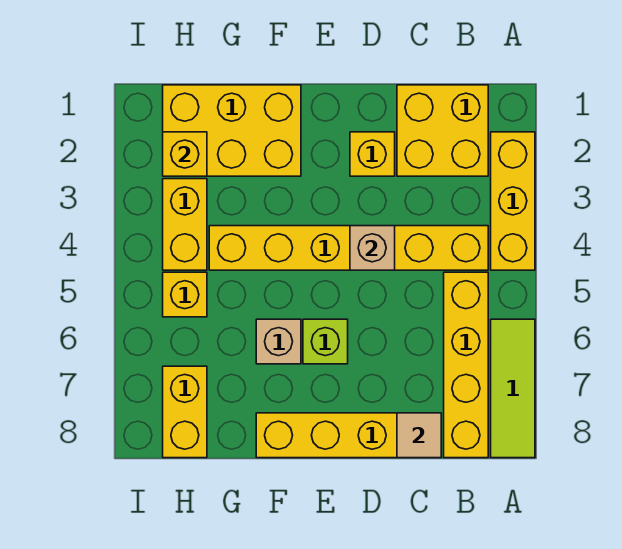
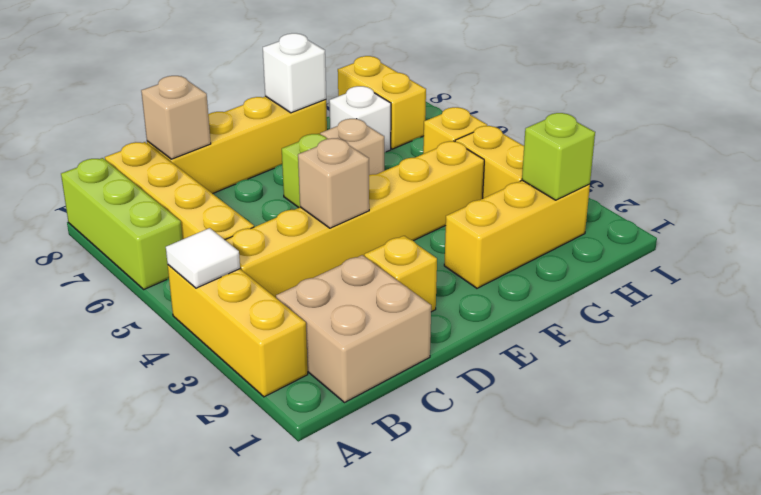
none -> white 1x1 tile [166,228,240,288]
lime 1x3 tile [491,319,535,458] -> lime 1x3 brick [61,158,183,289]
yellow 2x2 brick [397,85,488,176] -> tan 2x2 brick [276,255,431,403]
tan 1x1 tile [397,413,441,458] -> tan 1x1 brick [141,76,211,159]
yellow 2x3 brick [163,85,301,176] -> yellow 1x3 brick [444,180,590,288]
none -> white 1x1 brick [263,33,326,113]
none -> white 1x1 brick [329,86,391,152]
yellow 1x1 brick [163,132,207,176] -> lime 1x1 brick [522,113,595,200]

